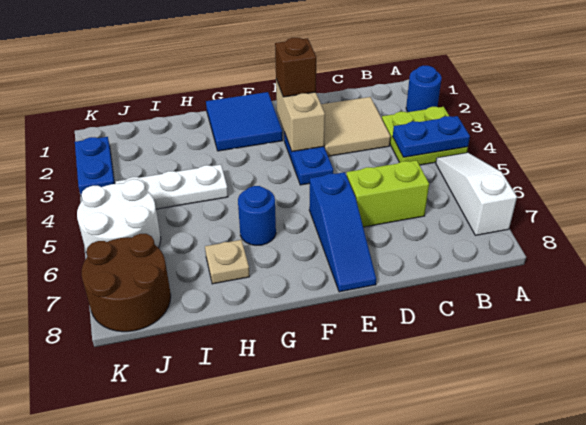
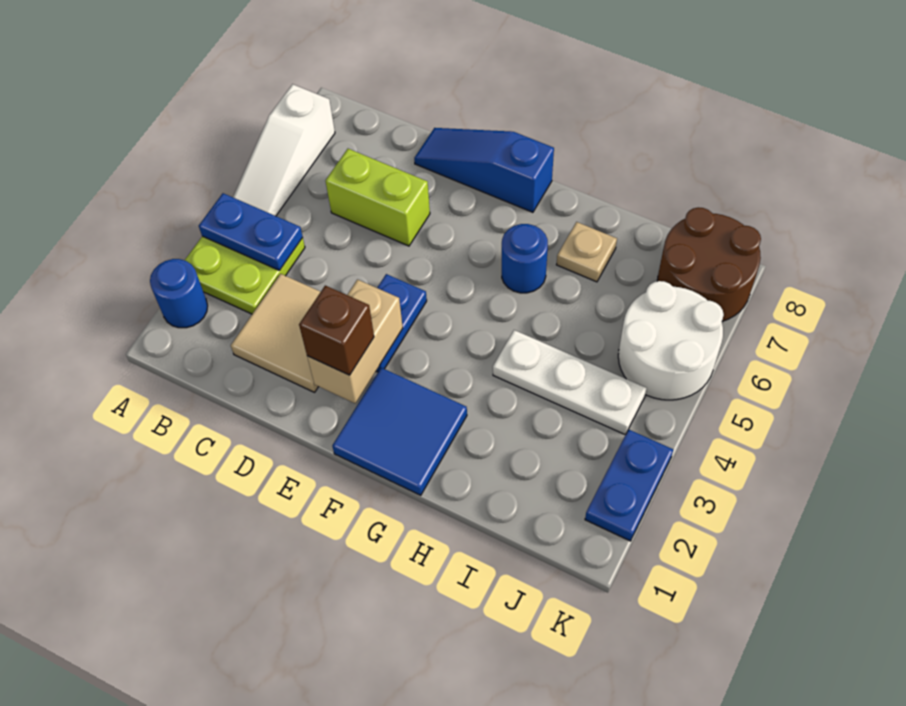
blue 1x3 slope [309,172,376,292] -> blue 1x3 slope turned to [414,128,554,212]

